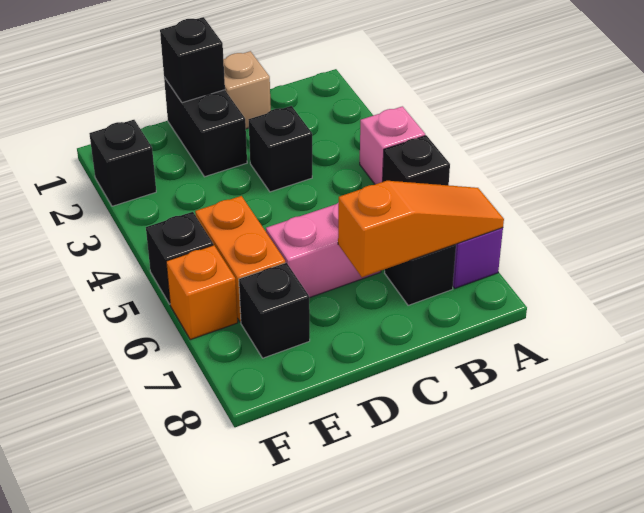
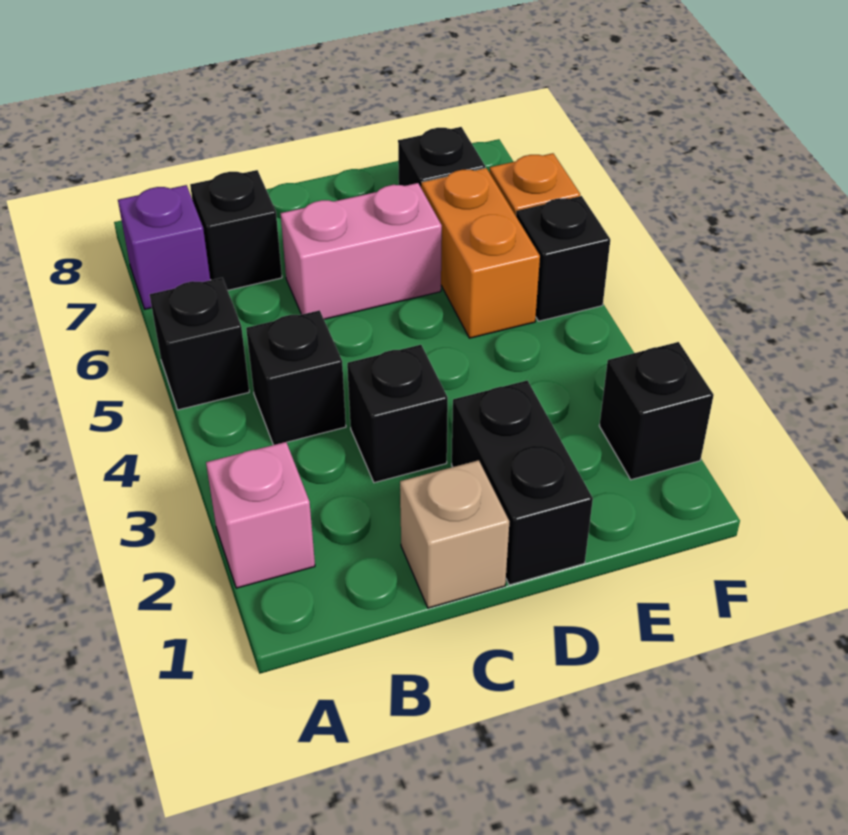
pink 1x1 brick [360,106,425,184] -> pink 1x1 brick moved to [206,442,315,588]
orange 1x3 slope [338,181,504,277] -> none
black 1x1 brick [160,17,225,103] -> black 1x1 brick moved to [246,310,346,445]

